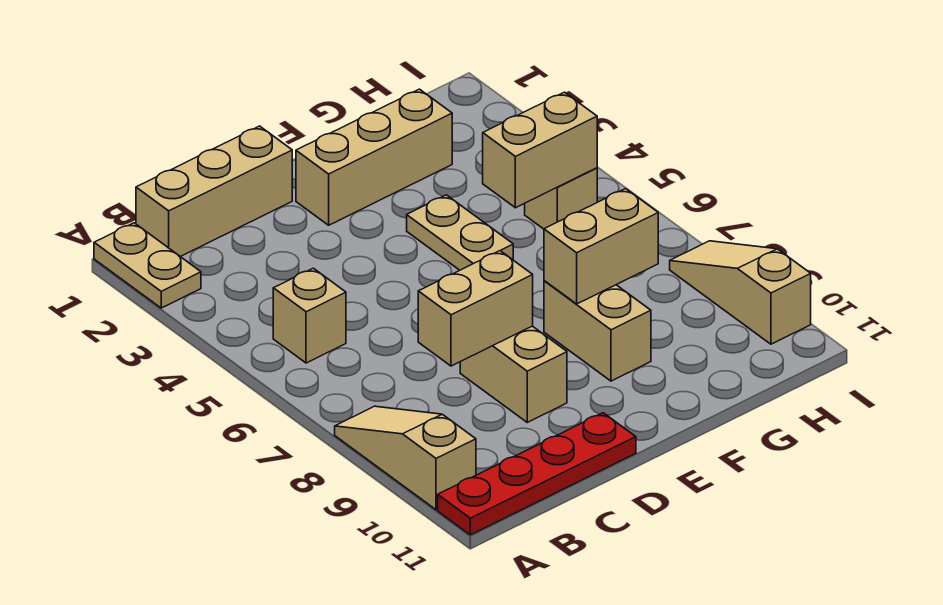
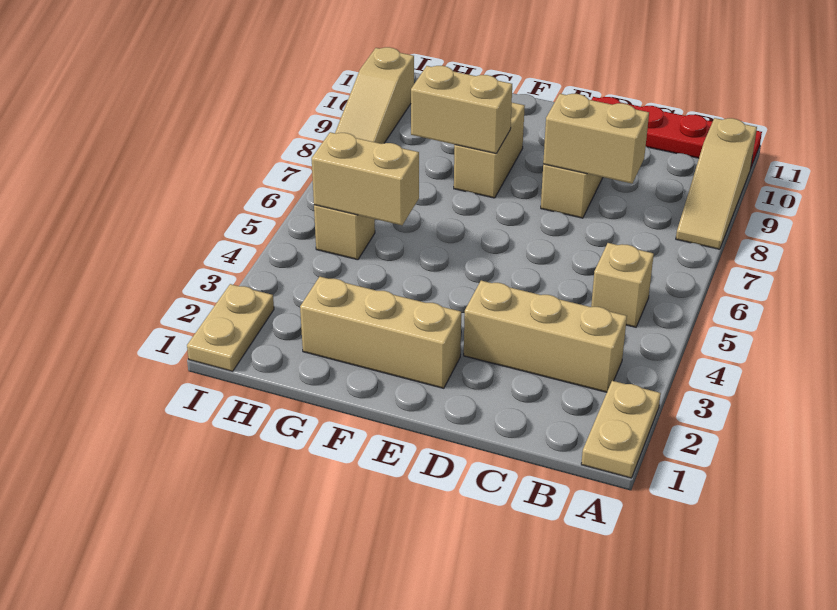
tan 1x3 brick [136,126,292,257] -> tan 1x3 brick moved to [464,281,627,392]
tan 1x2 plate [407,195,513,270] -> tan 1x2 plate moved to [187,284,274,371]

